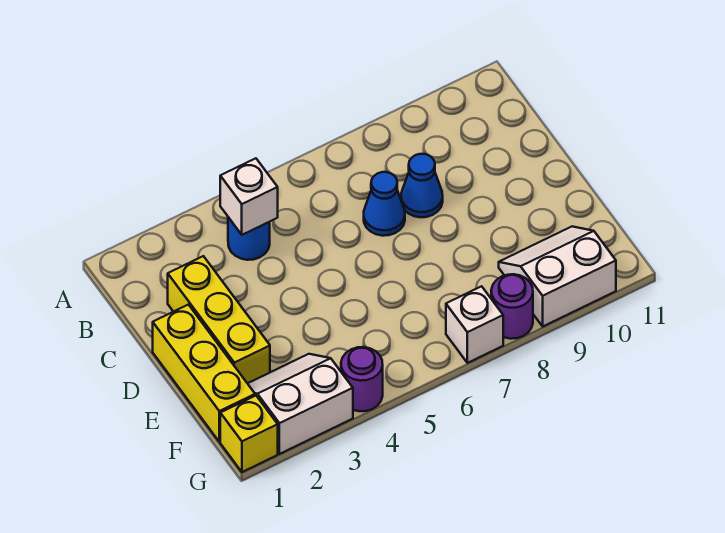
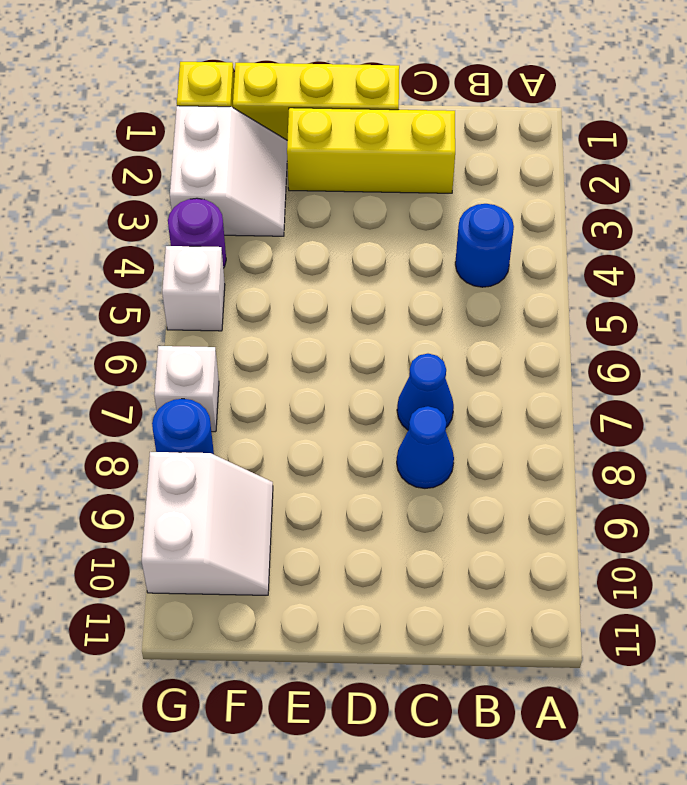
white 1x1 brick [220,158,278,235] -> white 1x1 brick moved to [162,246,225,331]
purple 1x1 round brick [491,274,533,339] -> blue 1x1 round brick [152,399,214,454]

